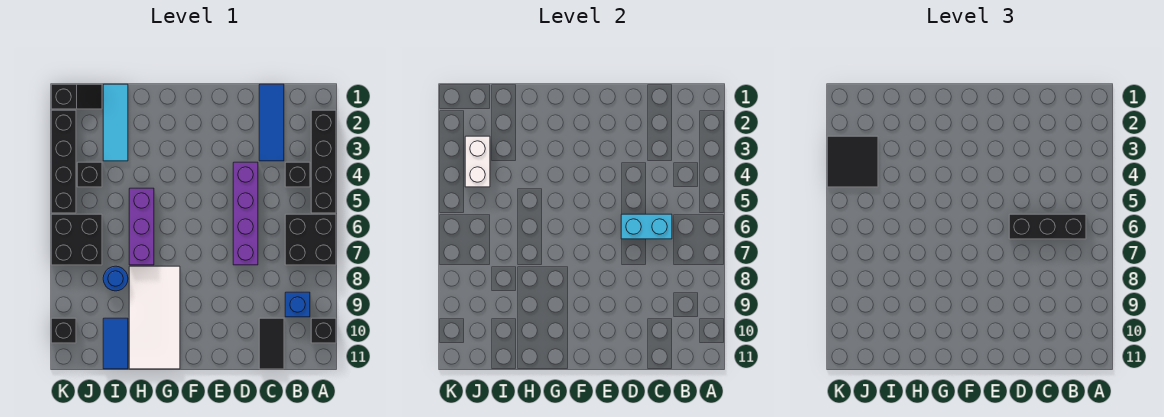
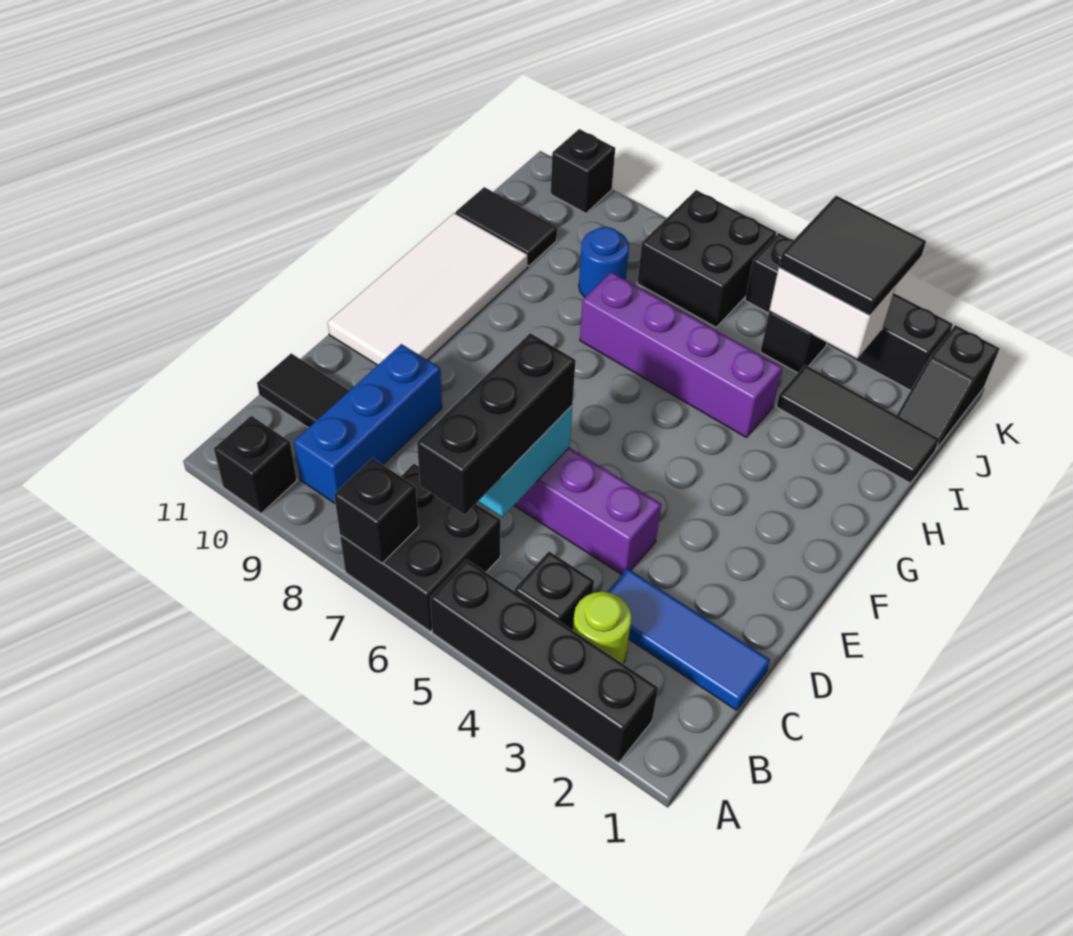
none -> black 1x1 brick [334,458,419,563]
none -> lime 1x1 round brick [573,592,632,664]
blue 1x1 brick [285,292,310,317] -> blue 1x3 brick [294,344,442,503]
white 2x4 tile [129,266,180,369] -> white 2x4 tile turned to [328,213,528,365]
purple 1x3 brick [129,188,154,265] -> purple 1x4 brick [580,272,782,438]
cyan 1x3 tile [103,84,128,161] -> black 1x3 tile [776,365,939,483]
blue 1x2 tile [103,318,128,369] -> black 1x2 tile [456,187,557,266]

